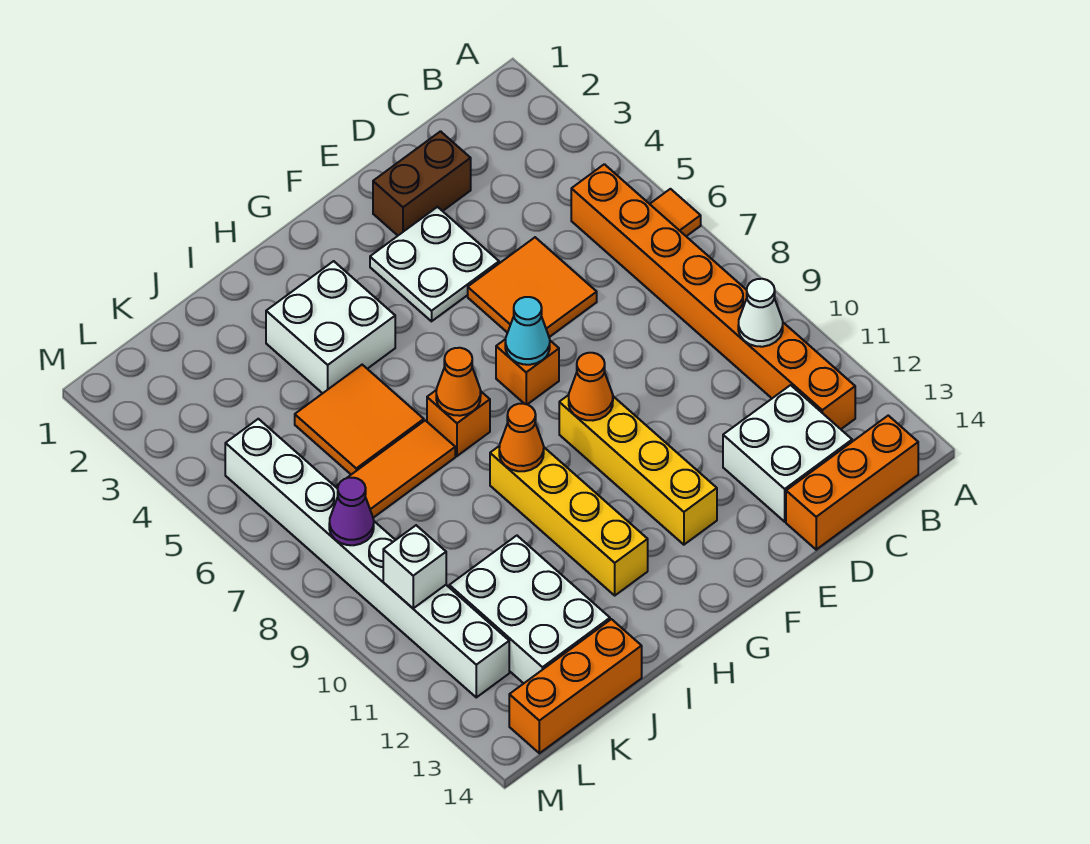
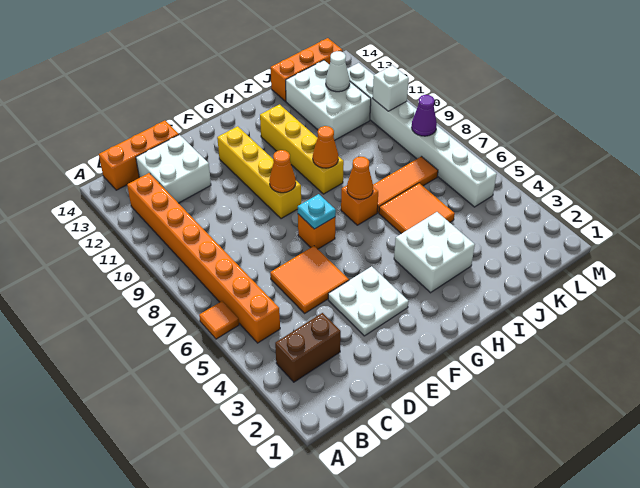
white 1x1 cone [738,279,783,347] -> white 1x1 cone moved to [326,51,350,92]
brown 1x2 brick [373,131,471,235] -> brown 1x2 brick moved to [275,313,341,382]
cyan 1x1 cone [505,297,550,365] -> cyan 1x1 plate [298,194,336,229]

